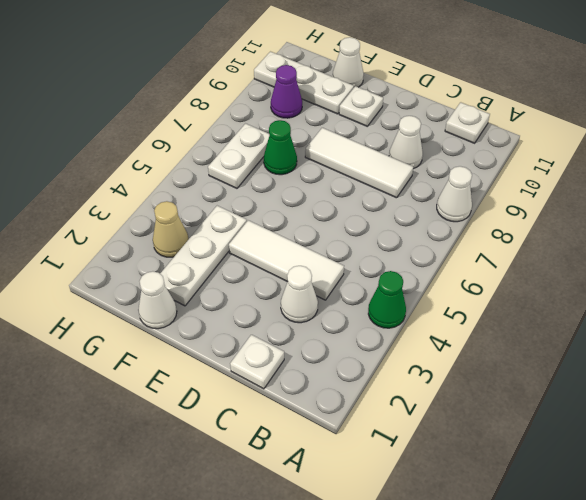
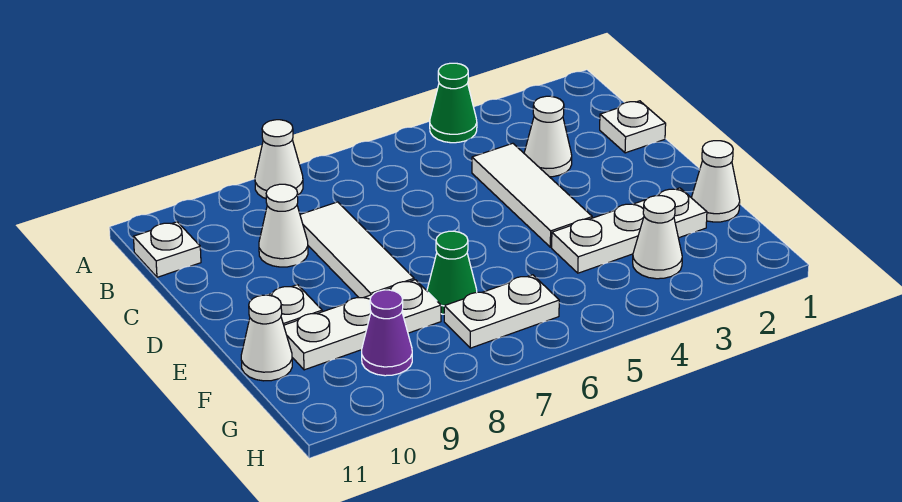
white 1x3 plate [254,52,354,114] -> white 1x3 plate turned to [284,280,441,370]
tan 1x1 cone [153,201,189,257] -> white 1x1 cone [633,196,682,279]

